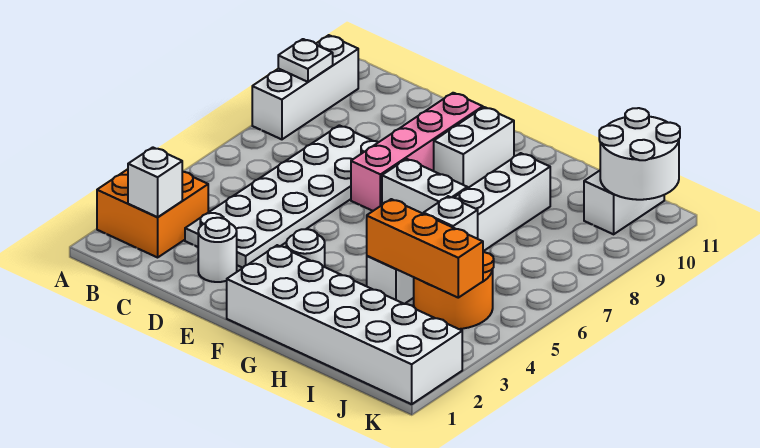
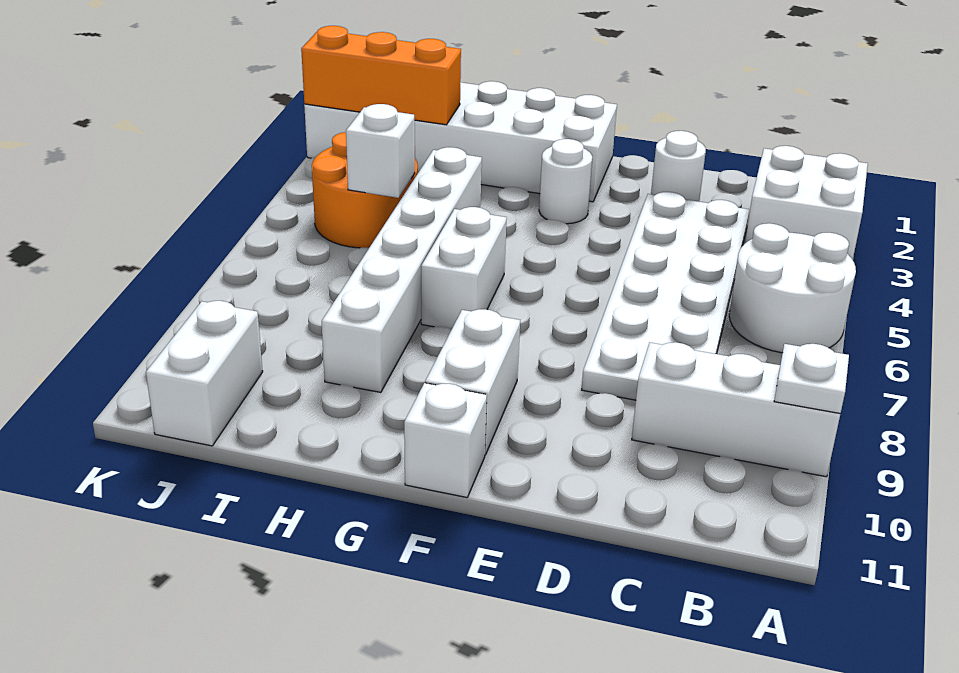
orange 2x2 brick [97,169,208,257] -> white 2x2 brick [745,146,868,260]
white 1x3 brick [252,35,358,139] -> white 1x3 brick turned to [632,342,840,477]
white 1x1 brick [128,147,182,217] -> white 1x1 brick moved to [404,383,487,497]
pink 1x4 brick [351,93,483,211] -> none
white 1x2 brick [382,159,467,214] -> white 1x2 brick turned to [421,207,507,329]
orange 1x3 brick [367,199,483,298] -> orange 1x3 brick moved to [301,26,461,125]
white 2x2 round brick [599,108,680,200] -> white 2x2 round brick moved to [729,223,856,353]

